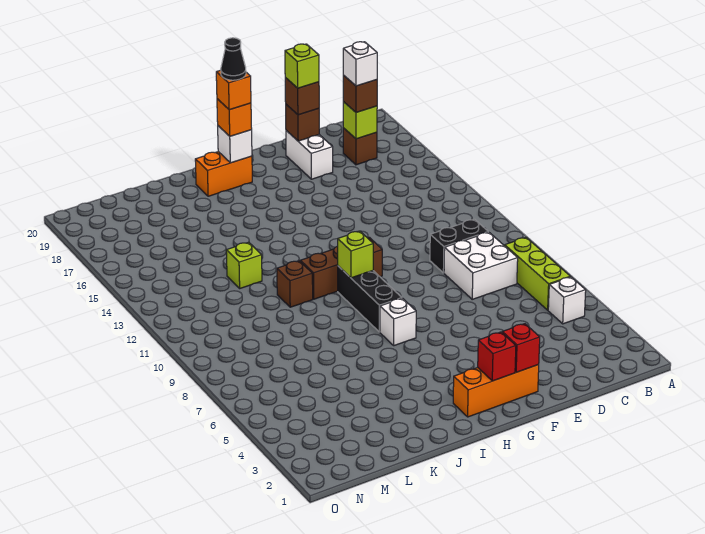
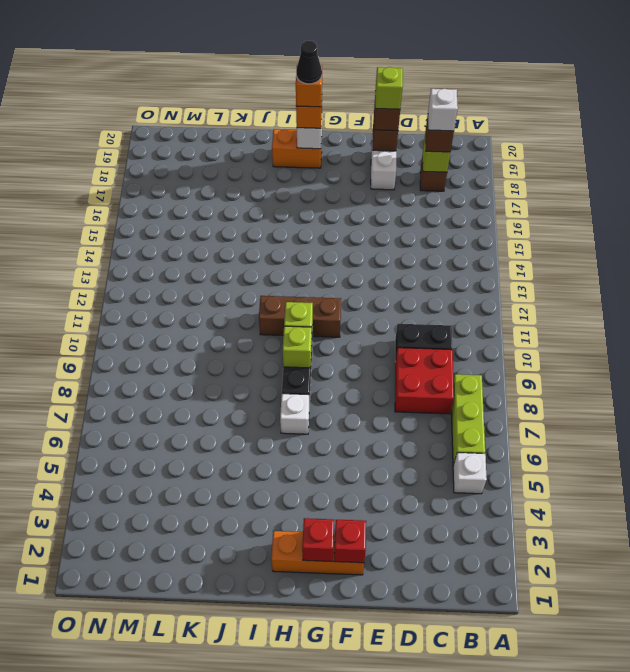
white 2x2 brick [444,232,518,299] -> red 2x2 brick [395,348,454,414]
brown 1x1 brick [277,261,313,307] -> none
lime 1x1 brick [226,242,262,288] -> lime 1x1 brick moved to [282,326,312,368]

